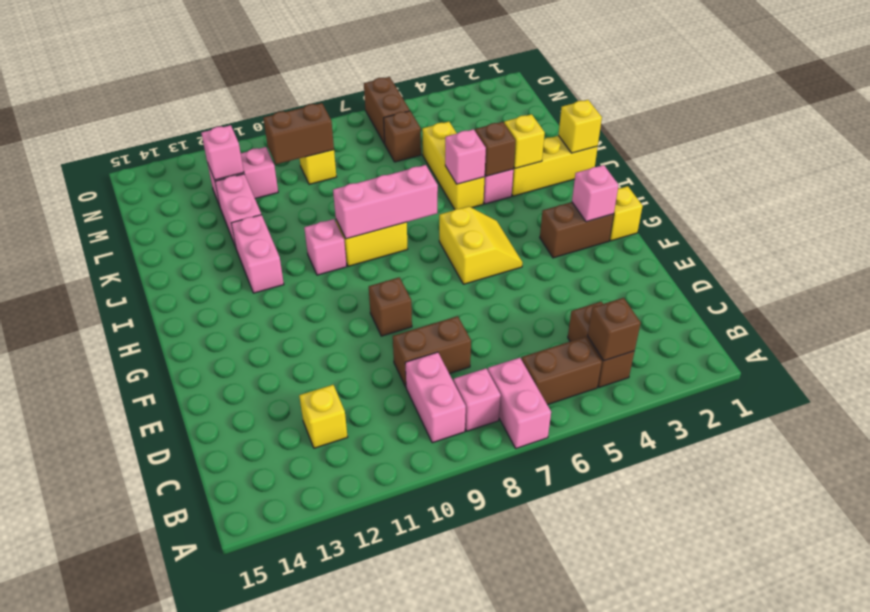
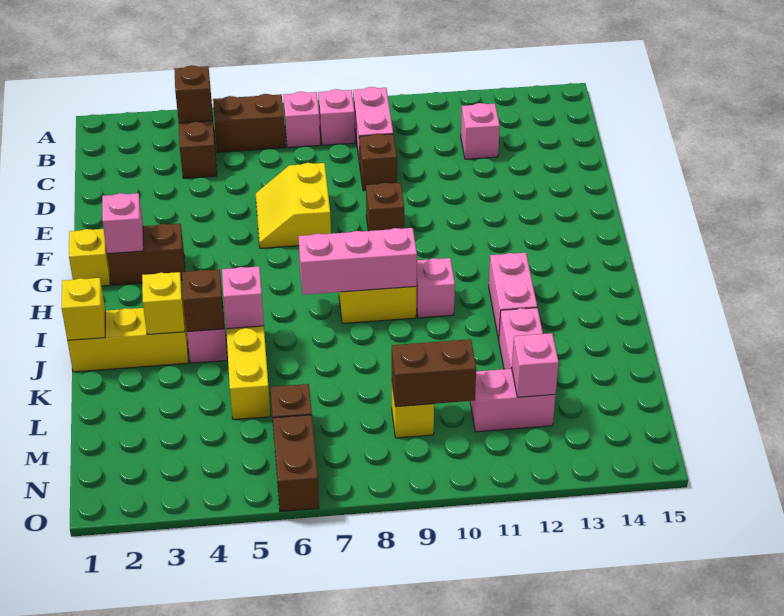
pink 1x2 brick [488,358,551,448] -> pink 1x1 brick [283,92,320,148]
yellow 1x1 brick [299,385,348,448] -> pink 1x1 brick [461,103,500,159]
brown 1x2 brick [393,316,471,387] -> brown 1x1 brick [359,134,397,191]
yellow 2x2 slope [439,206,523,284] -> yellow 2x2 slope moved to [256,163,331,248]

